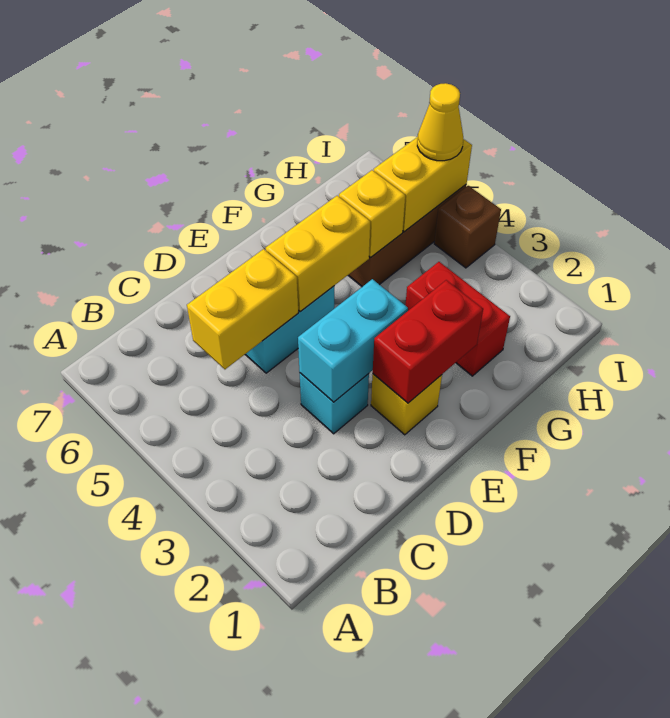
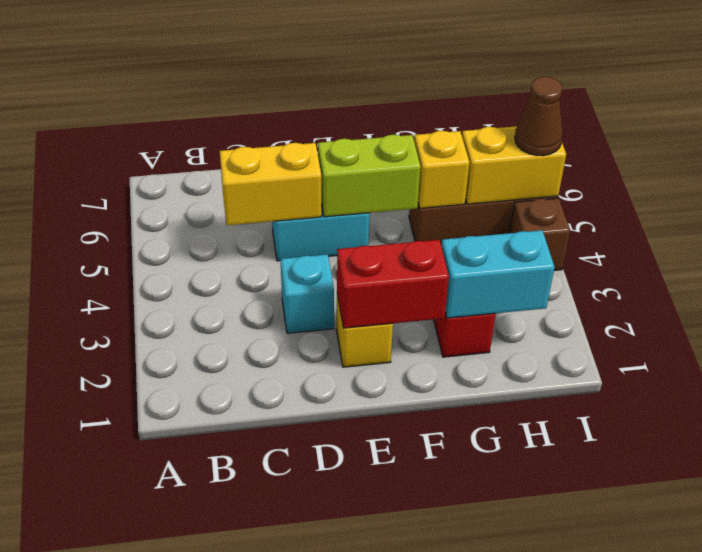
cyan 1x2 brick [298,279,408,402] -> cyan 1x2 brick moved to [441,230,555,318]
yellow 1x2 brick [265,196,370,312] -> lime 1x2 brick [318,135,421,217]
yellow 1x1 cone [417,83,463,161] -> brown 1x1 cone [515,77,563,156]

